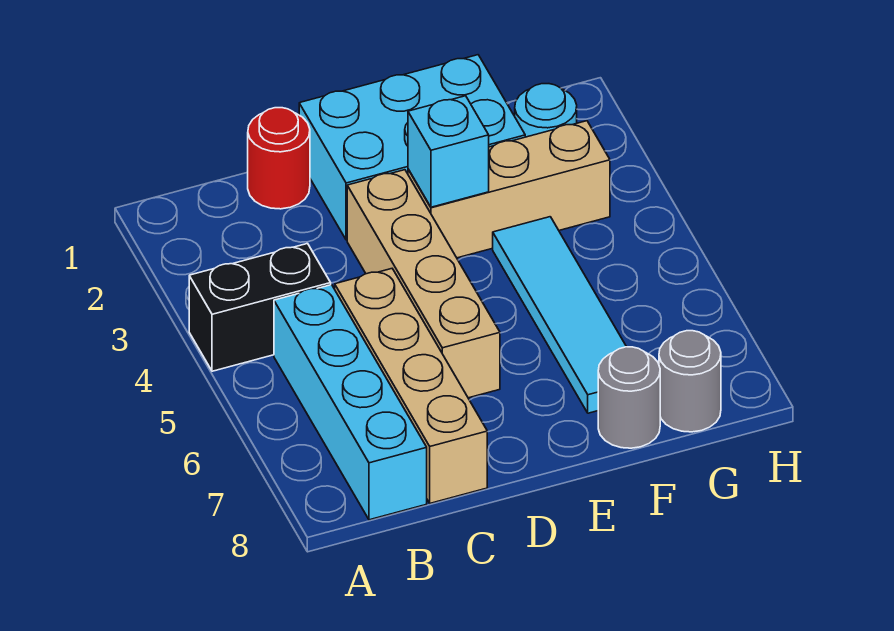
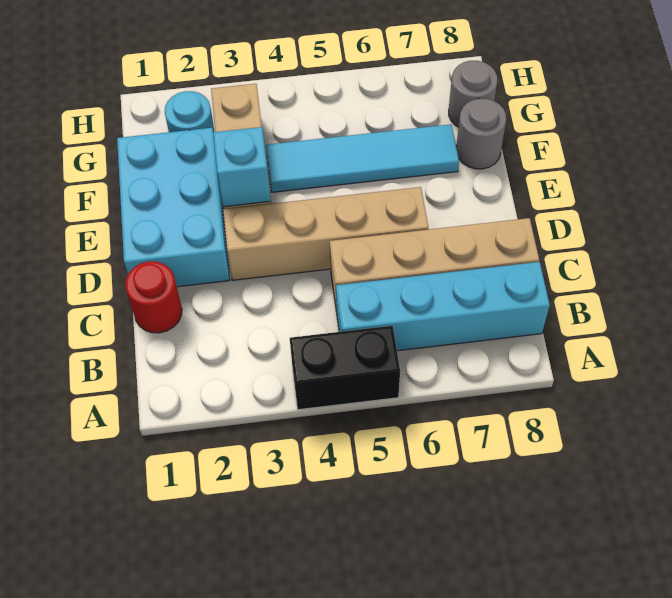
black 1x2 brick [189,244,331,371] -> black 1x2 brick turned to [290,326,400,410]

